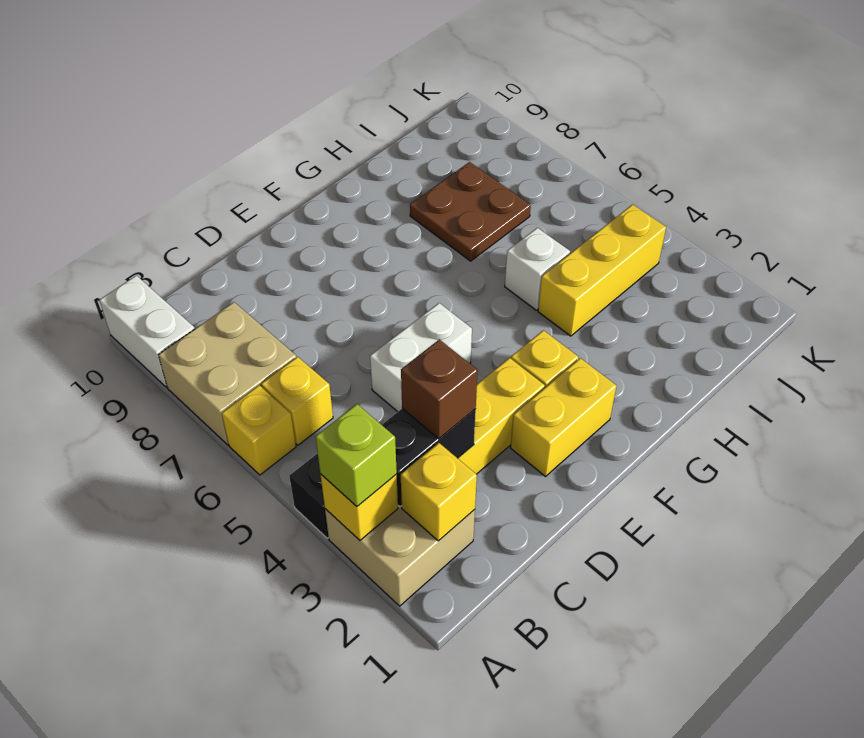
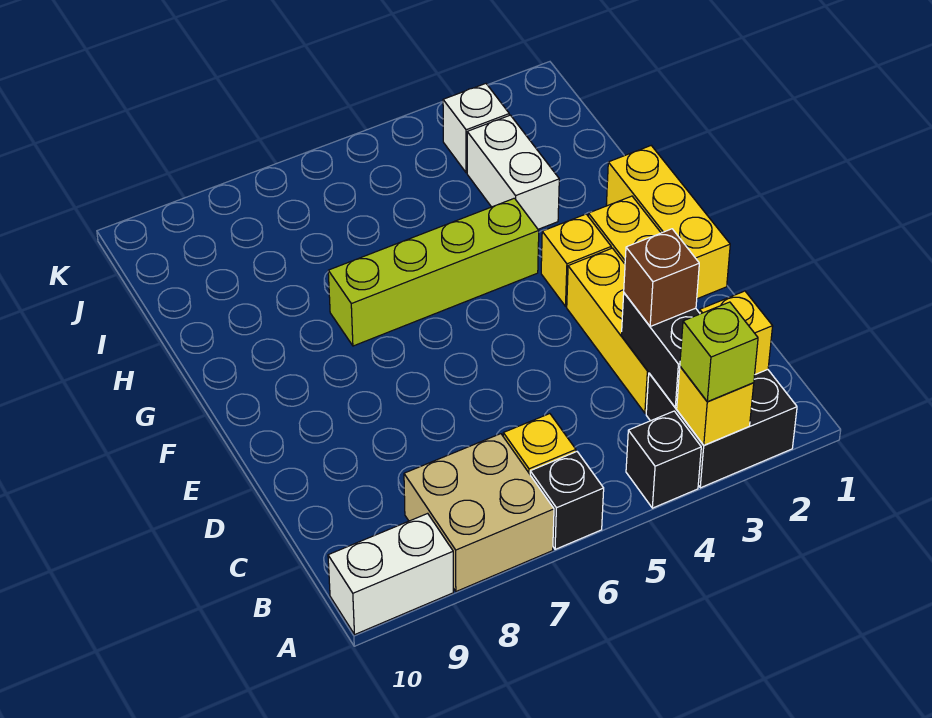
tan 2x2 brick [325,506,475,606] -> black 2x2 brick [646,370,797,488]
yellow 1x1 brick [222,385,296,475] -> black 1x1 brick [530,452,604,549]
white 1x2 brick [370,303,472,412] -> white 1x2 brick moved to [467,115,559,229]
none -> lime 1x4 brick [328,198,539,346]
yellow 1x3 brick [538,204,666,336] -> yellow 1x3 brick moved to [606,146,730,299]
white 1x1 brick [505,228,570,310] -> white 1x1 brick moved to [443,84,509,173]
brown 2x2 plate [410,162,531,261] -> none

